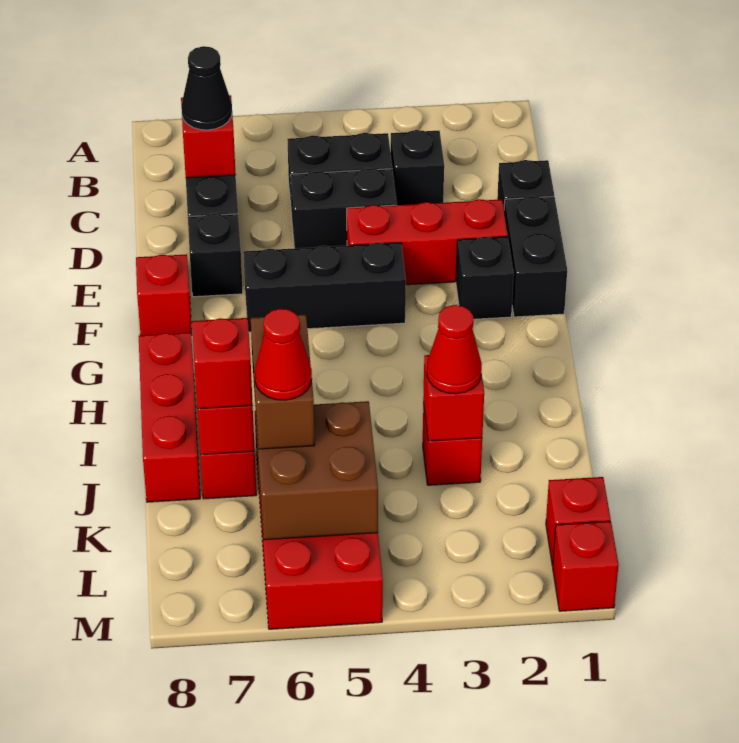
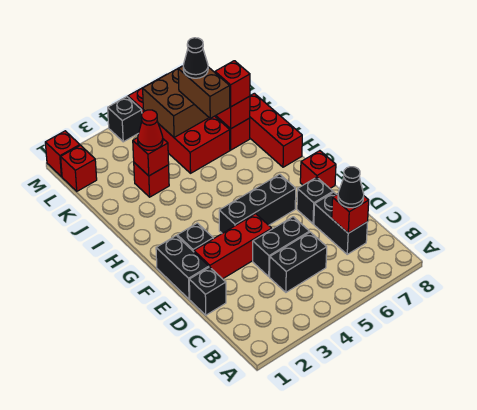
black 1x1 brick [391,130,444,205] -> black 1x1 brick moved to [108,97,142,142]
red 1x1 cone [255,309,312,400] -> black 1x1 cone [183,38,208,78]

